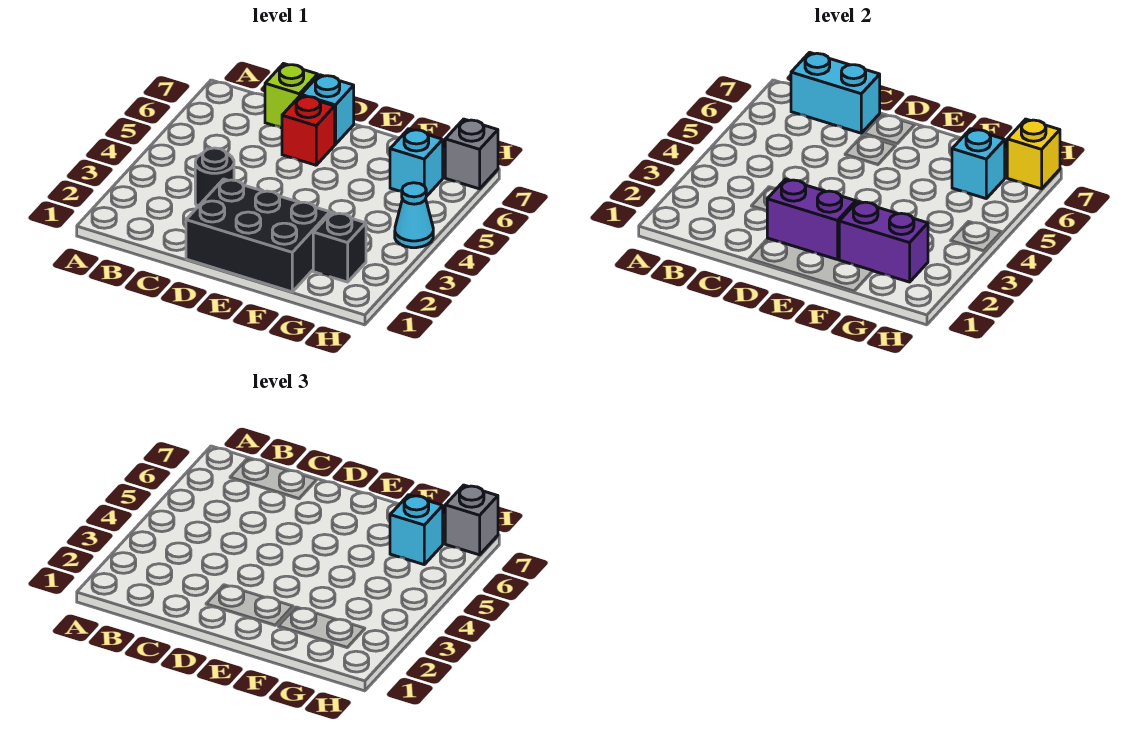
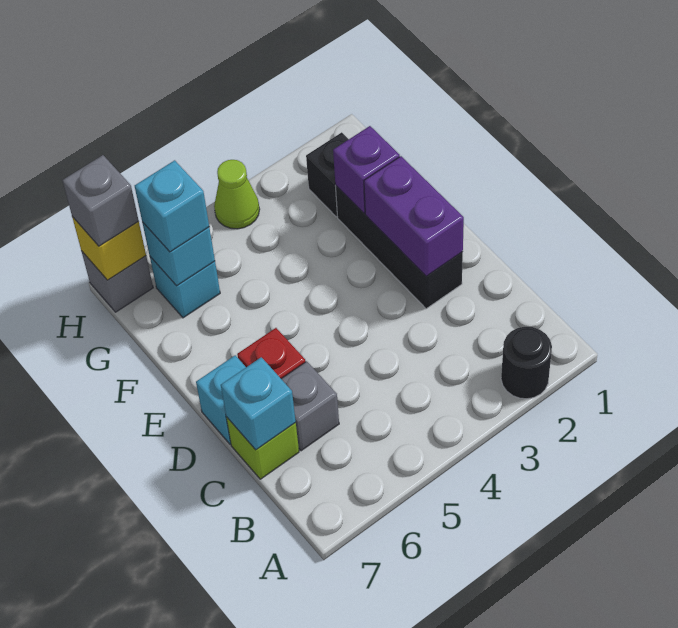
cyan 1x2 brick [791,52,880,133] -> cyan 1x1 brick [221,357,296,450]
black 1x1 round brick [195,148,234,207] -> black 1x1 round brick moved to [501,327,552,399]
none -> grey 1x1 brick [282,361,339,451]
black 2x3 brick [186,179,330,292] -> black 1x3 brick [335,185,463,309]
purple 1x2 brick [839,201,928,282] -> purple 1x1 brick [333,126,400,213]
cyan 1x1 cone [395,183,433,248] -> lime 1x1 cone [214,160,260,229]

